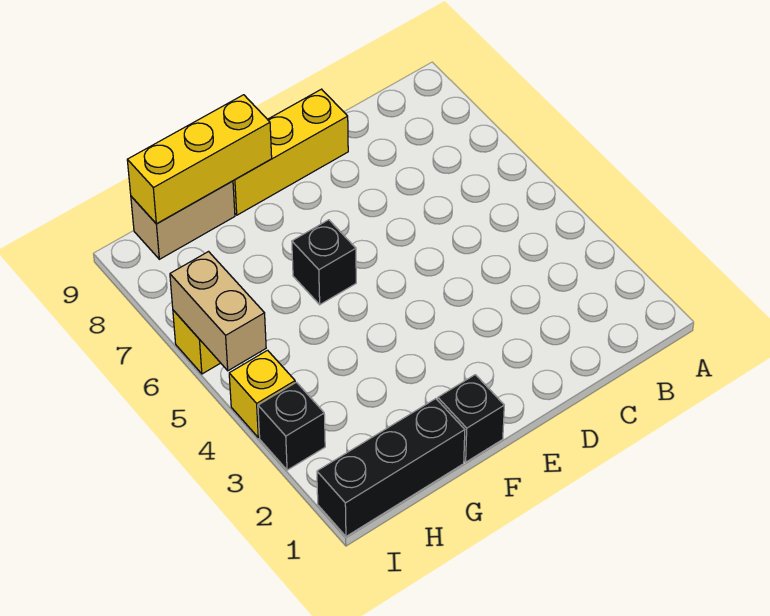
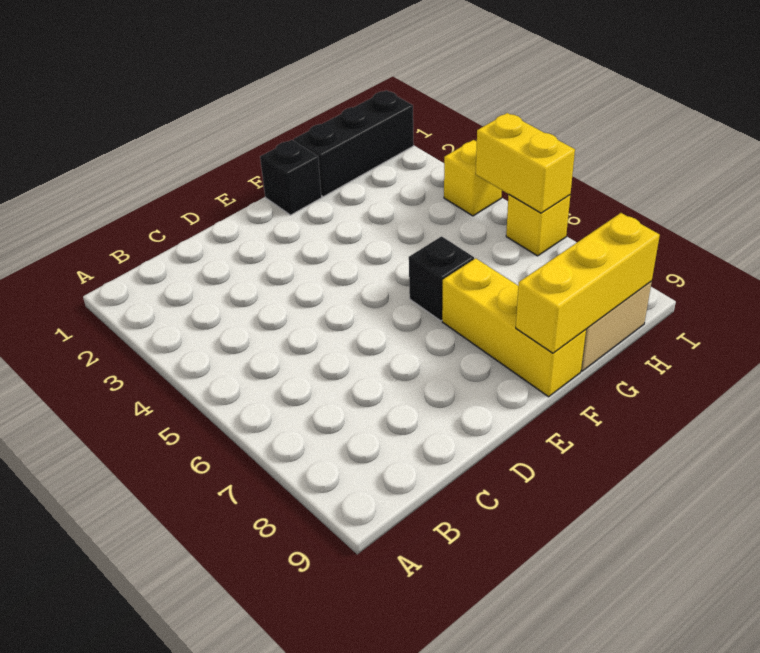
yellow 1x3 brick [233,89,348,215] -> yellow 1x3 brick turned to [442,258,586,397]
black 1x1 brick [258,382,325,470] -> none
tan 1x2 brick [170,252,266,371] -> yellow 1x2 brick [476,113,575,213]

